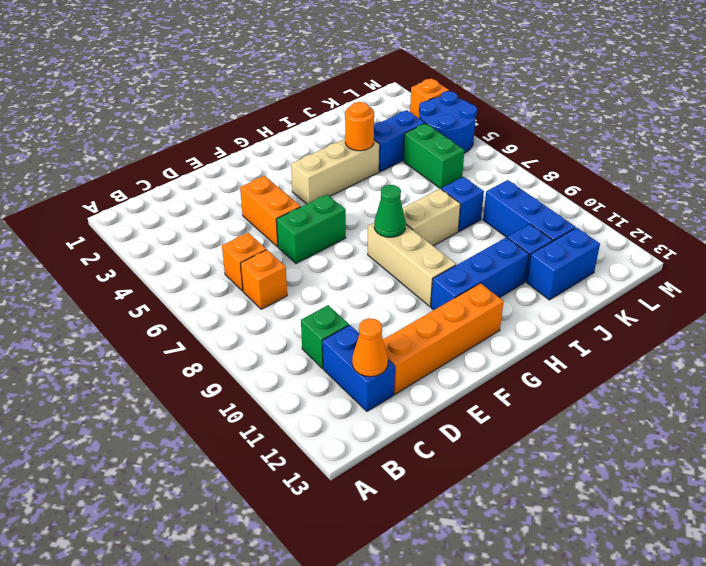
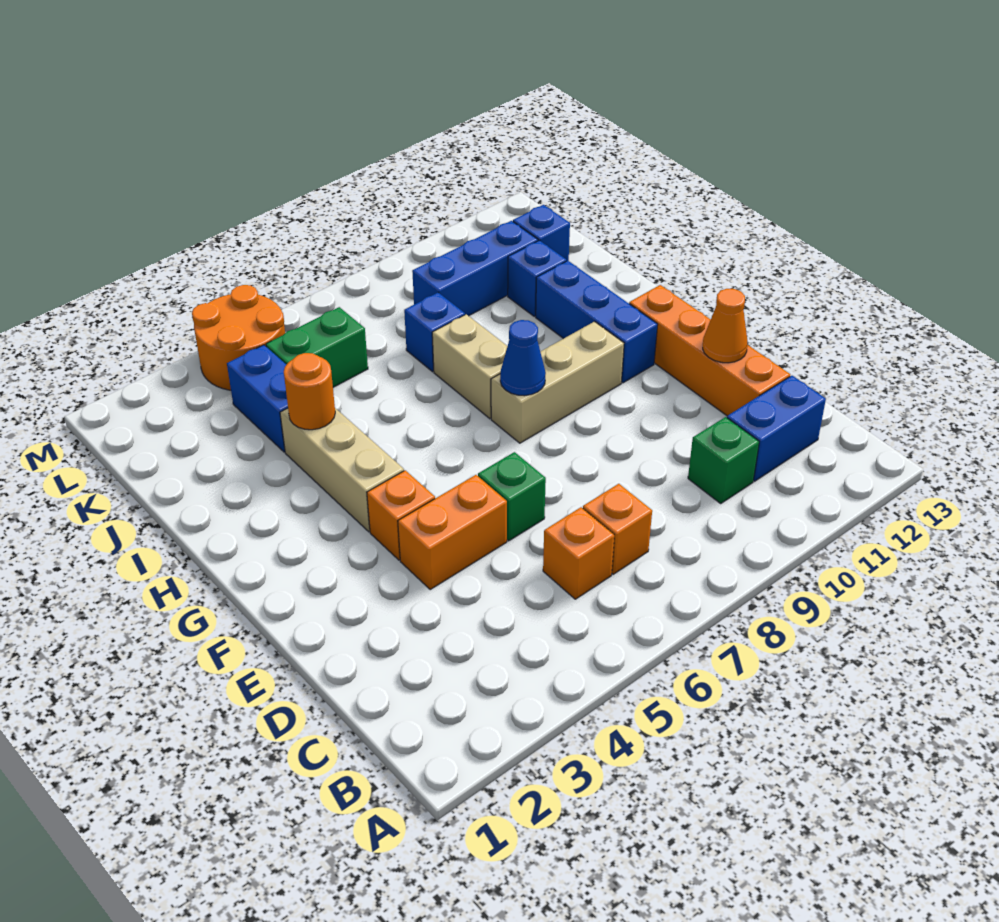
orange 1x1 cone [352,319,388,377] -> orange 1x1 cone moved to [703,289,748,363]
green 1x2 brick [276,194,346,264] -> green 1x1 brick [478,452,546,541]
green 1x1 cone [374,185,406,237] -> blue 1x1 cone [500,320,546,396]
blue 1x2 brick [527,228,600,300] -> blue 1x1 brick [513,205,570,261]
blue 2x2 round brick [419,91,477,153] -> orange 2x2 round brick [192,285,285,390]
orange 1x1 brick [410,78,449,118] -> orange 1x1 brick moved to [367,470,435,560]

